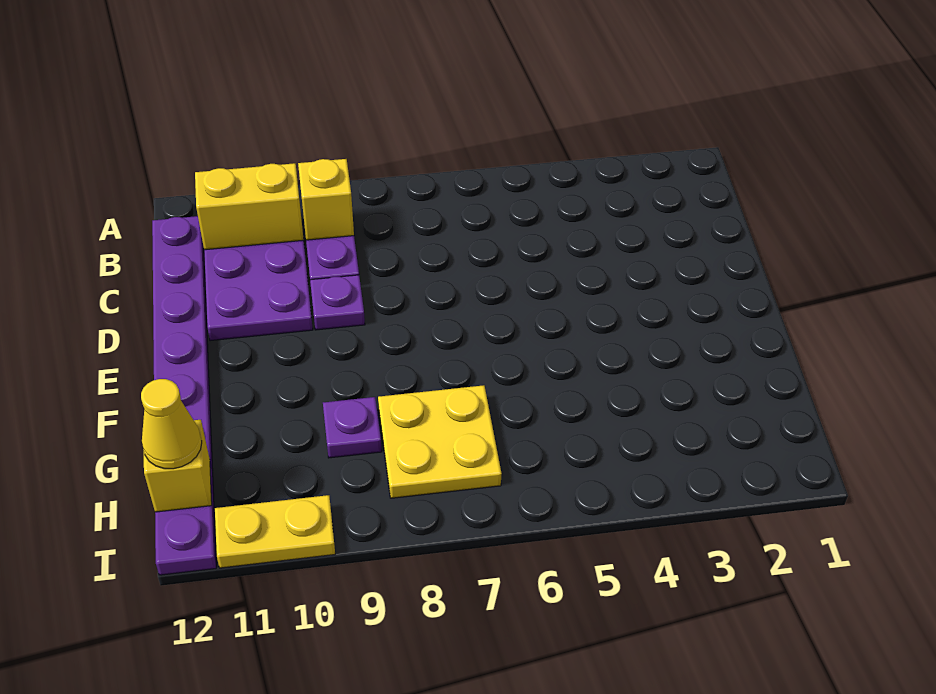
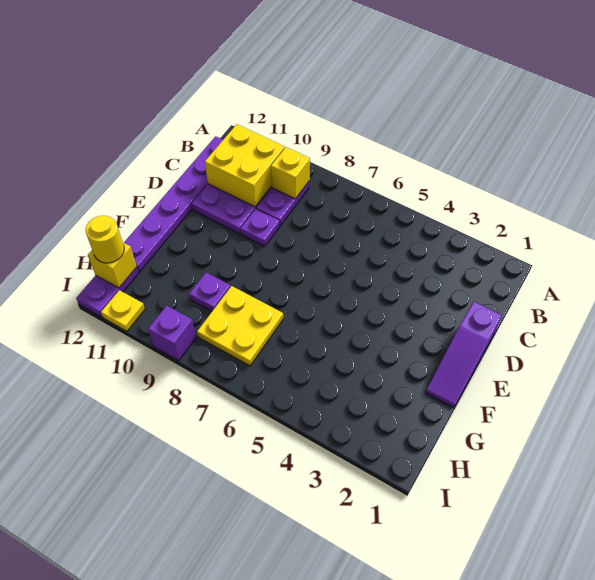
yellow 1x2 brick [195,163,304,250] -> yellow 2x2 brick [205,124,285,207]
none -> purple 1x3 slope [426,302,502,408]
yellow 1x1 cone [141,379,202,469] -> yellow 1x1 round brick [86,216,124,263]
none -> purple 1x1 brick [148,306,196,361]
yellow 1x2 plate [215,495,335,568] -> yellow 1x1 plate [101,290,145,331]

